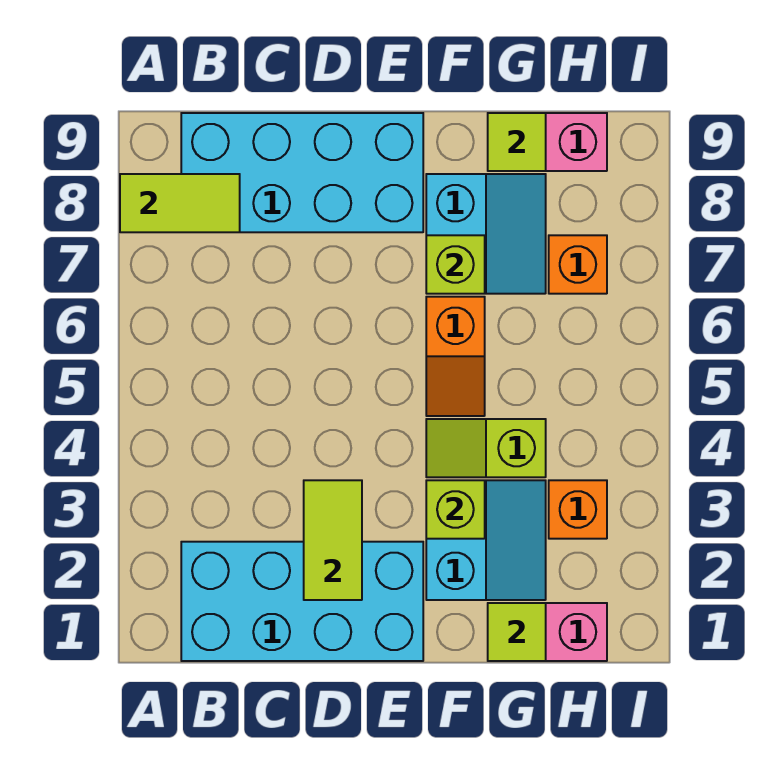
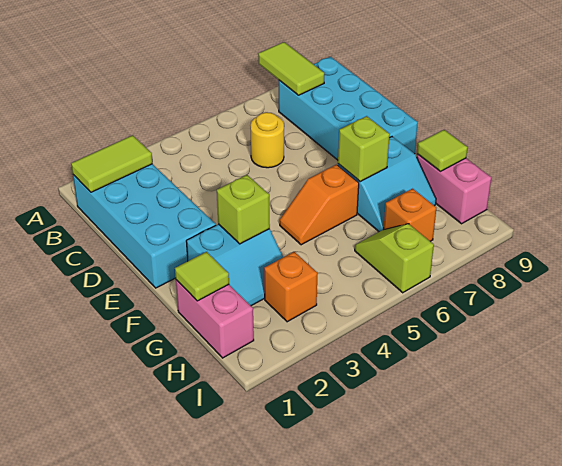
none -> yellow 1x1 round brick [250,112,284,168]
lime 1x2 tile [304,480,362,600] -> lime 1x2 tile moved to [71,135,152,192]
lime 1x2 slope [426,419,546,477] -> lime 1x2 slope moved to [355,224,434,293]

